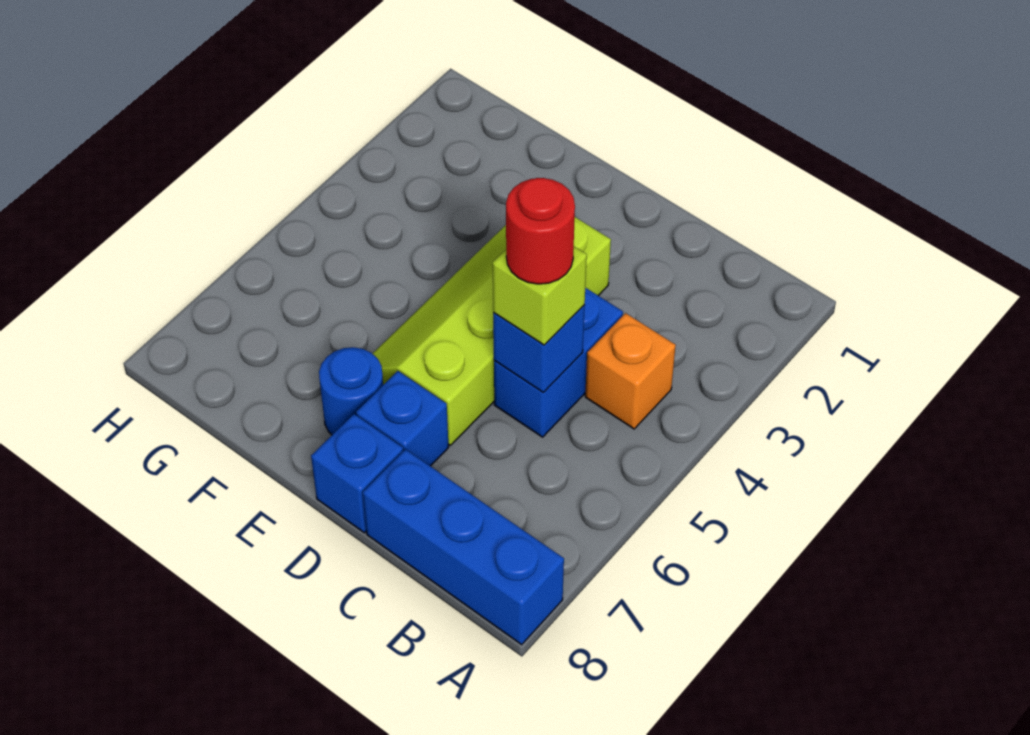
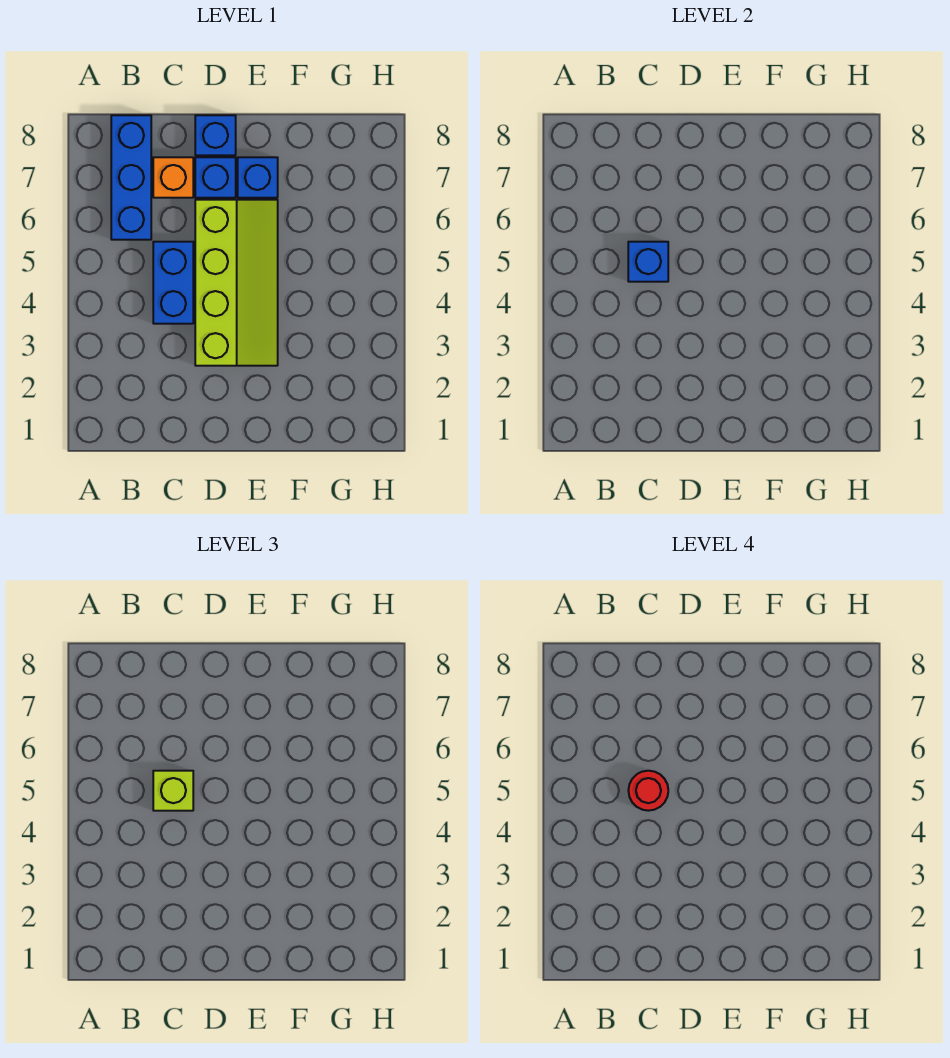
blue 1x3 brick [363,449,564,645] -> blue 1x3 brick turned to [111,115,151,240]
orange 1x1 brick [585,313,676,429] -> orange 1x1 brick moved to [153,157,193,198]
blue 1x1 round brick [319,347,383,435] -> blue 1x1 brick [238,157,278,198]

